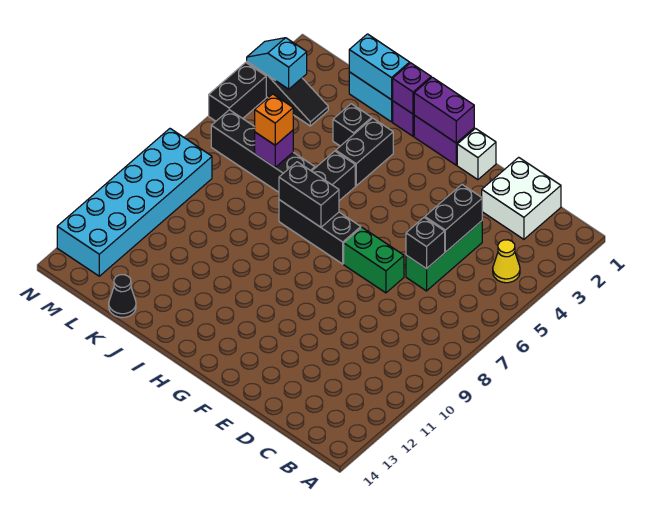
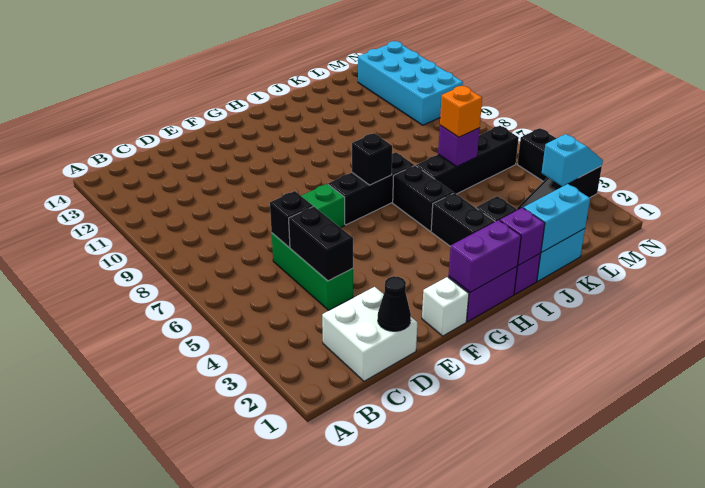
yellow 1x1 cone [493,240,520,283] -> none
black 1x2 brick [279,162,339,227] -> black 1x1 brick [352,133,392,185]
black 1x1 cone [109,275,136,318] -> black 1x1 cone moved to [378,276,411,331]
cyan 2x6 brick [57,129,212,276] -> cyan 2x4 brick [358,41,463,125]

